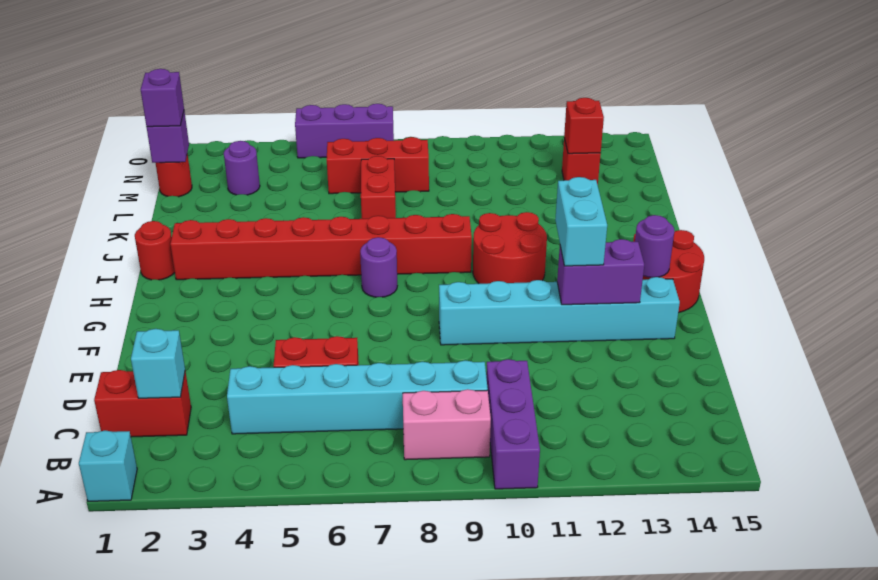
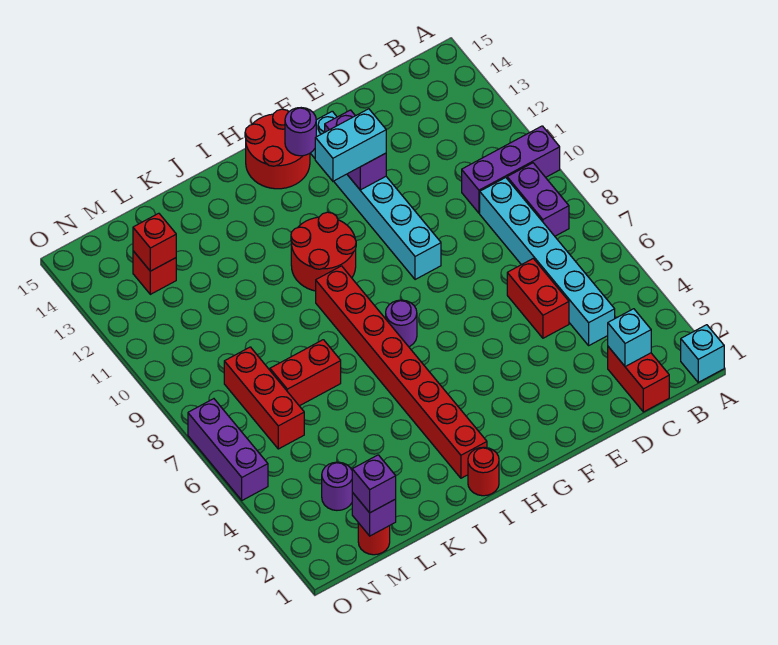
pink 1x2 brick [403,389,491,460] -> purple 1x2 brick [507,163,569,236]

